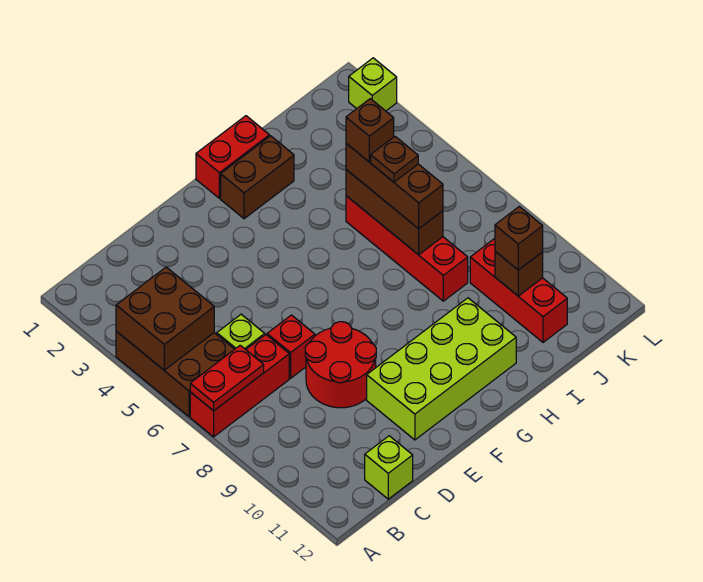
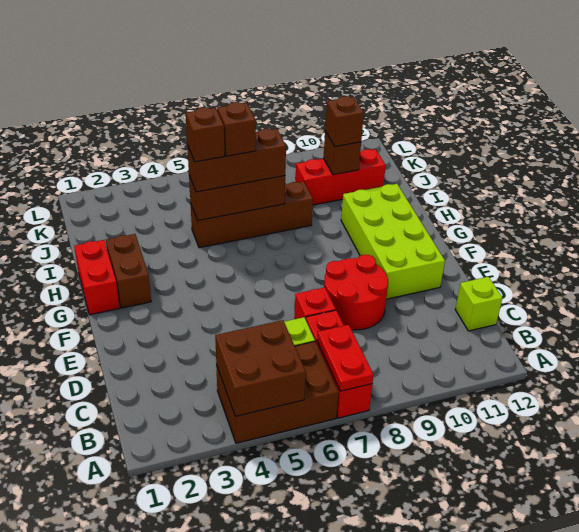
red 1x4 brick [346,196,468,301] -> brown 1x4 brick [190,181,313,248]
brown 1x1 plate [371,136,418,182] -> brown 1x1 brick [217,102,256,156]
lime 1x1 brick [349,58,397,111] -> none

